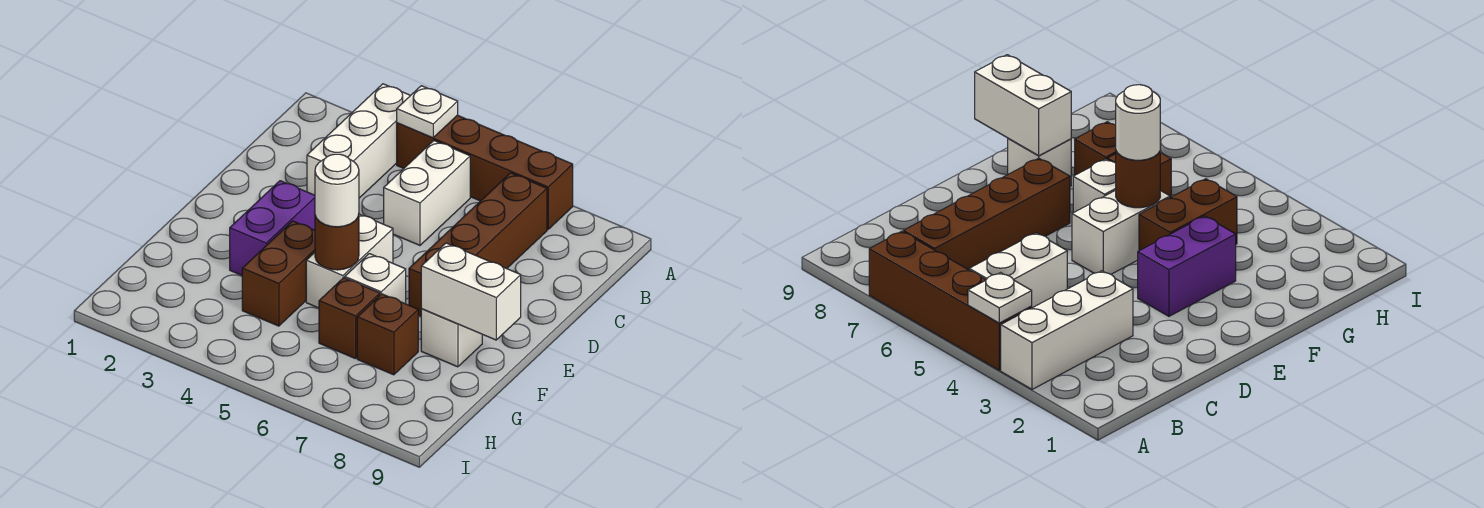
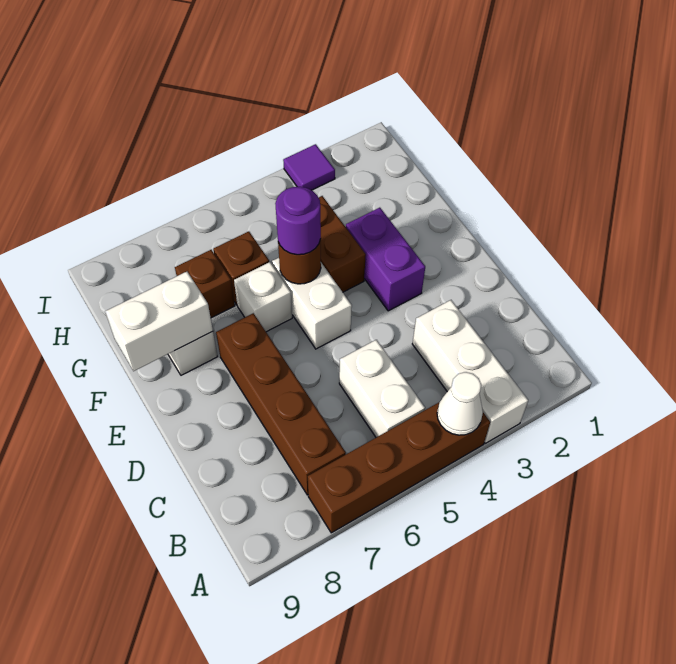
white 1x1 plate [397,86,458,138] -> white 1x1 cone [437,372,483,435]
white 1x1 round brick [315,154,359,227] -> purple 1x1 round brick [275,187,321,255]
none -> purple 1x1 tile [283,144,335,190]

